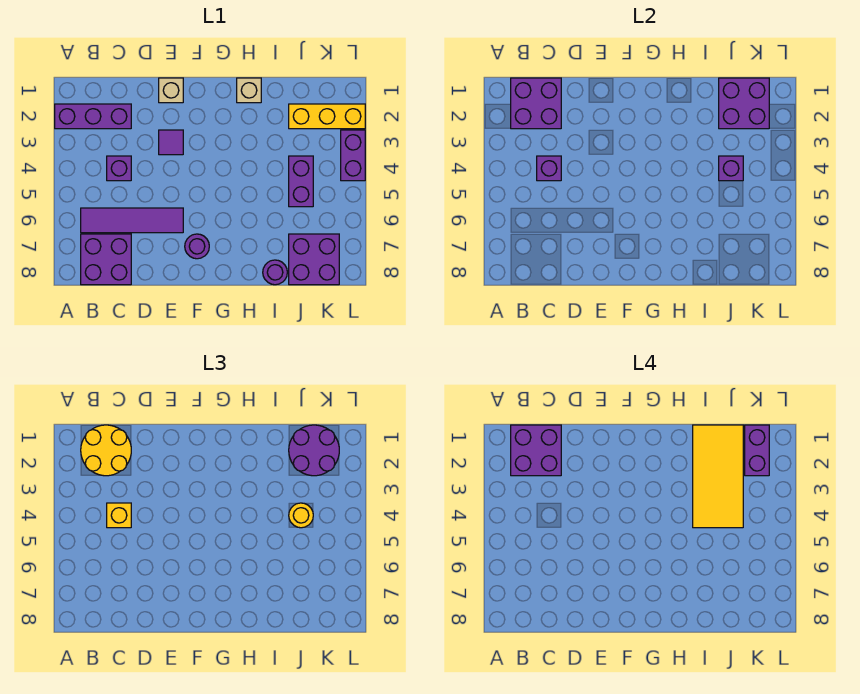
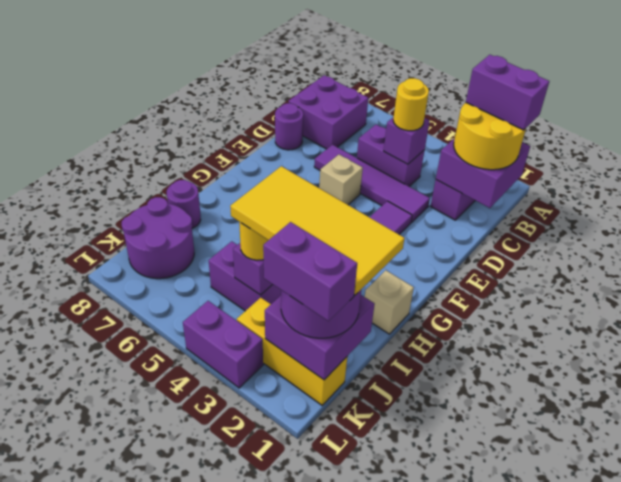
purple 2x2 brick [511,425,561,476] -> purple 1x2 brick [466,55,549,130]
purple 1x4 tile [81,208,183,233] -> purple 1x4 tile turned to [314,145,430,223]
purple 1x1 brick [107,156,131,181] -> purple 1x2 brick [357,125,425,186]
yellow 1x1 brick [107,503,131,528] -> yellow 1x1 round brick [393,78,429,131]
tan 1x1 brick [159,78,183,103] -> tan 1x1 brick moved to [319,155,363,205]
purple 1x1 round brick [185,234,209,259] -> purple 1x1 round brick moved to [275,103,303,150]
yellow 1x3 brick [289,104,365,129] -> yellow 1x3 brick turned to [237,298,347,405]
purple 2x2 brick [289,234,339,285] -> purple 2x2 round brick [122,197,194,279]

